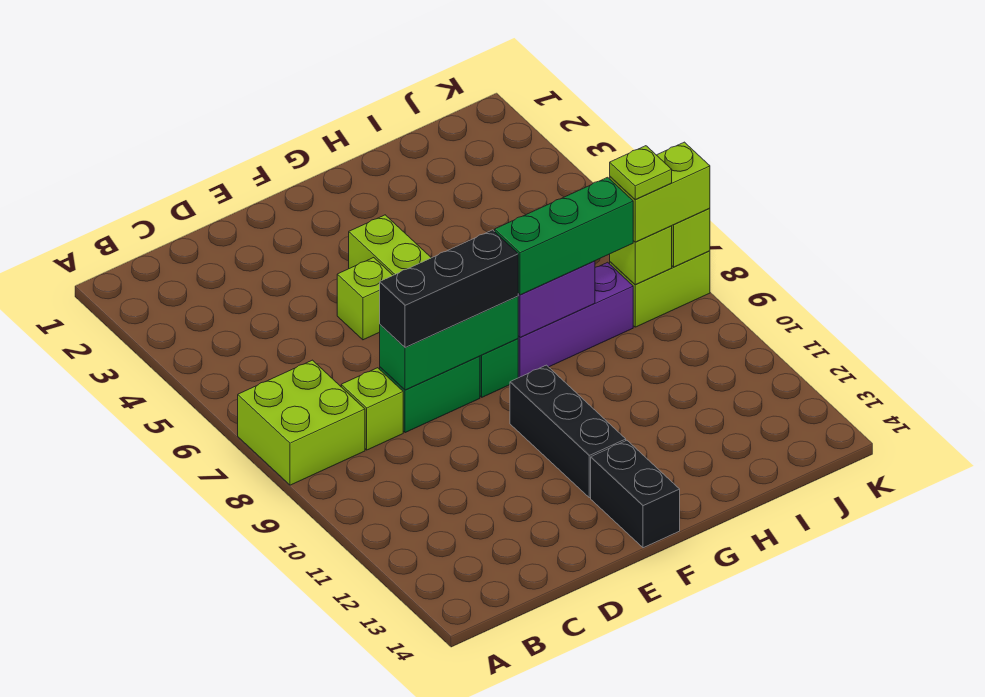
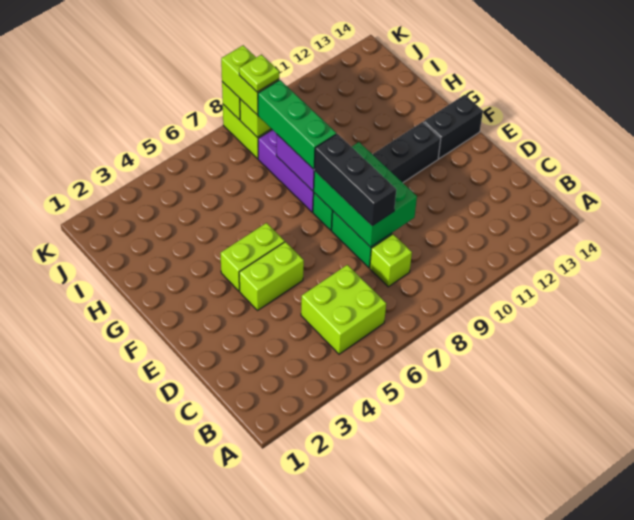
lime 2x2 brick [238,360,365,485] -> lime 2x2 brick moved to [301,265,386,354]
green 1x3 brick [380,296,518,390] -> green 2x3 brick [314,142,417,247]
lime 1x1 brick [337,258,393,340] -> lime 1x2 brick [239,242,304,310]

